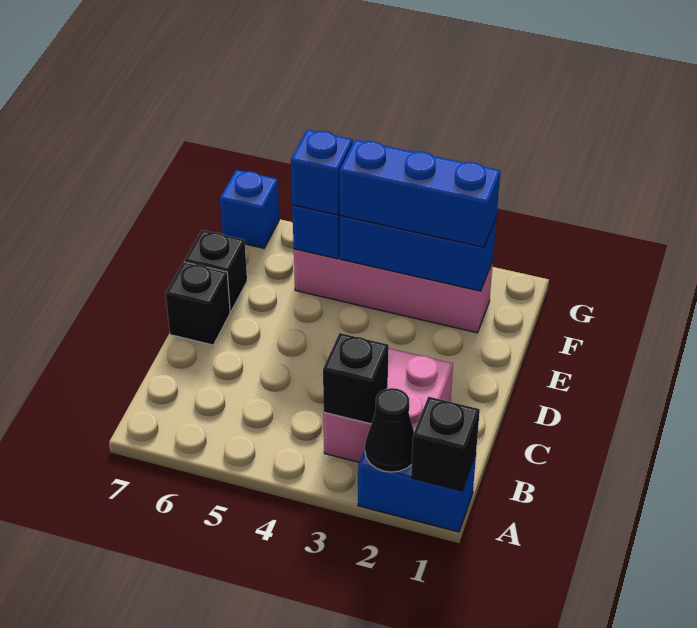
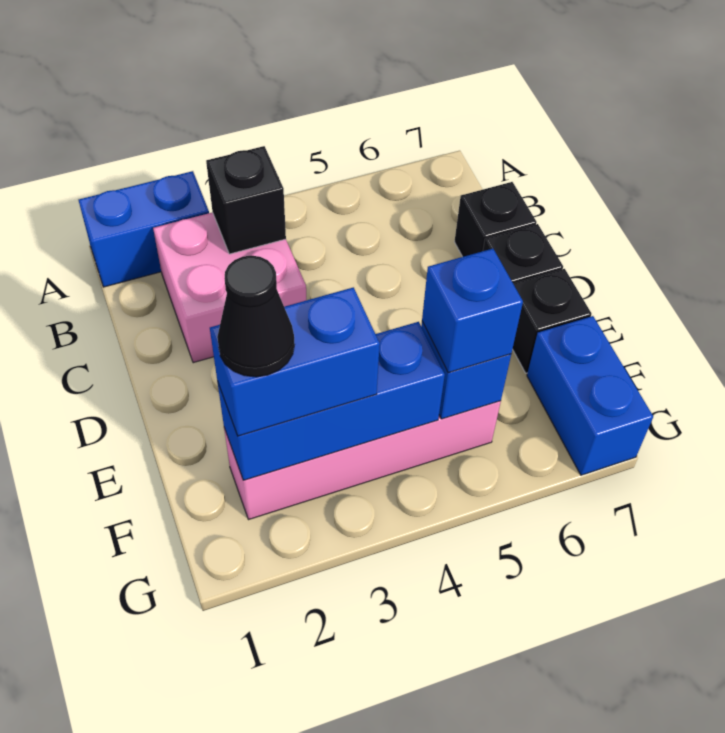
black 1x1 brick [411,397,480,491] -> black 1x1 brick moved to [454,182,537,257]
black 1x1 cone [365,388,414,472] -> black 1x1 cone moved to [217,255,294,377]
blue 1x3 brick [340,140,500,247] -> blue 1x2 brick [210,287,380,436]
blue 1x1 brick [220,170,279,248] -> blue 1x2 brick [527,316,653,475]

